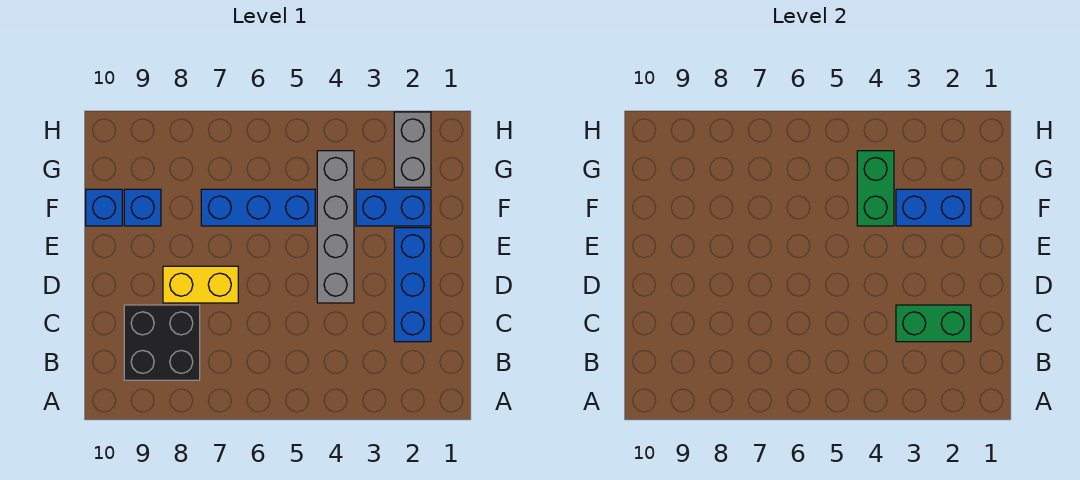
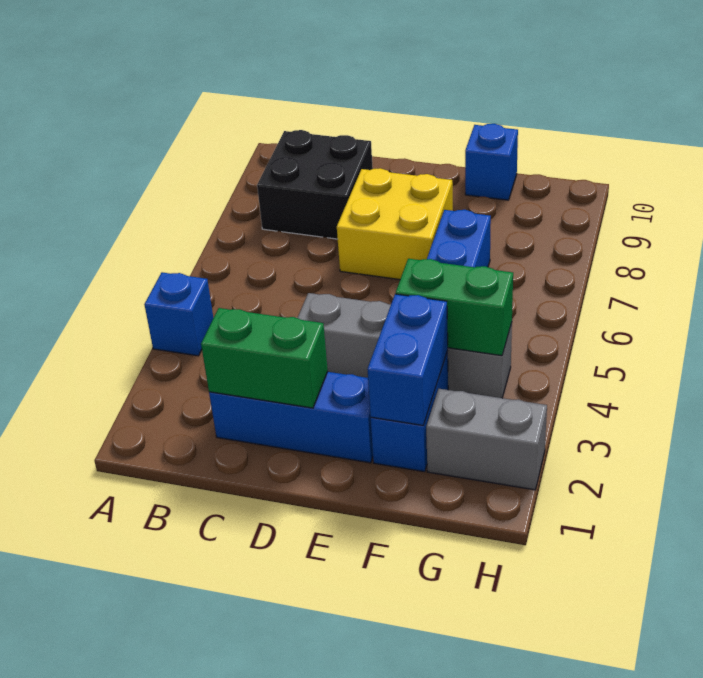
green 1x2 brick [896,305,971,342] -> green 1x2 brick turned to [201,308,328,408]
yellow 1x2 brick [163,266,238,303] -> yellow 2x2 brick [337,168,453,280]
blue 1x1 brick [124,189,161,226] -> blue 1x1 brick moved to [144,272,213,356]

